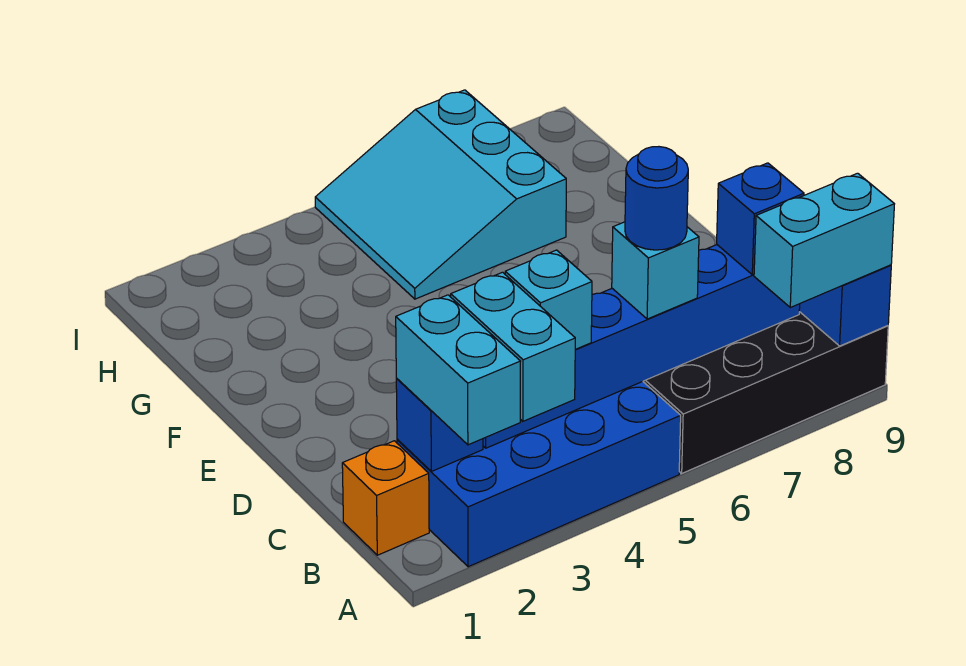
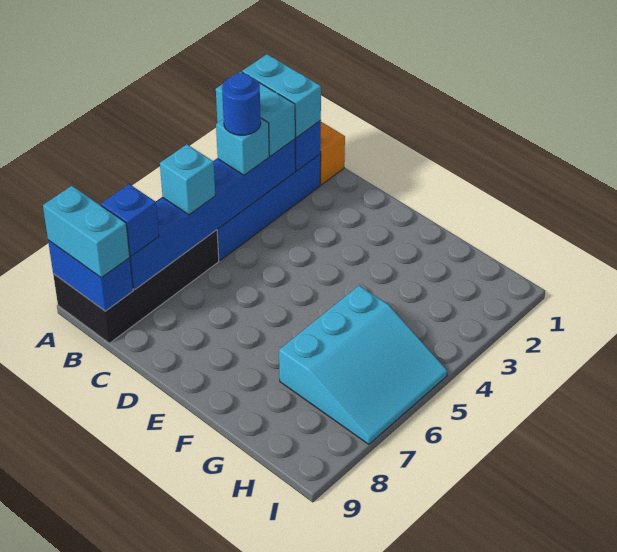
cyan 1x2 brick [754,173,894,307] -> cyan 1x2 brick turned to [43,186,130,277]
blue 1x1 round brick [625,147,688,250] -> blue 1x1 round brick moved to [222,73,261,135]
cyan 3x3 slope [315,90,566,299] -> cyan 3x3 slope turned to [279,286,447,444]

